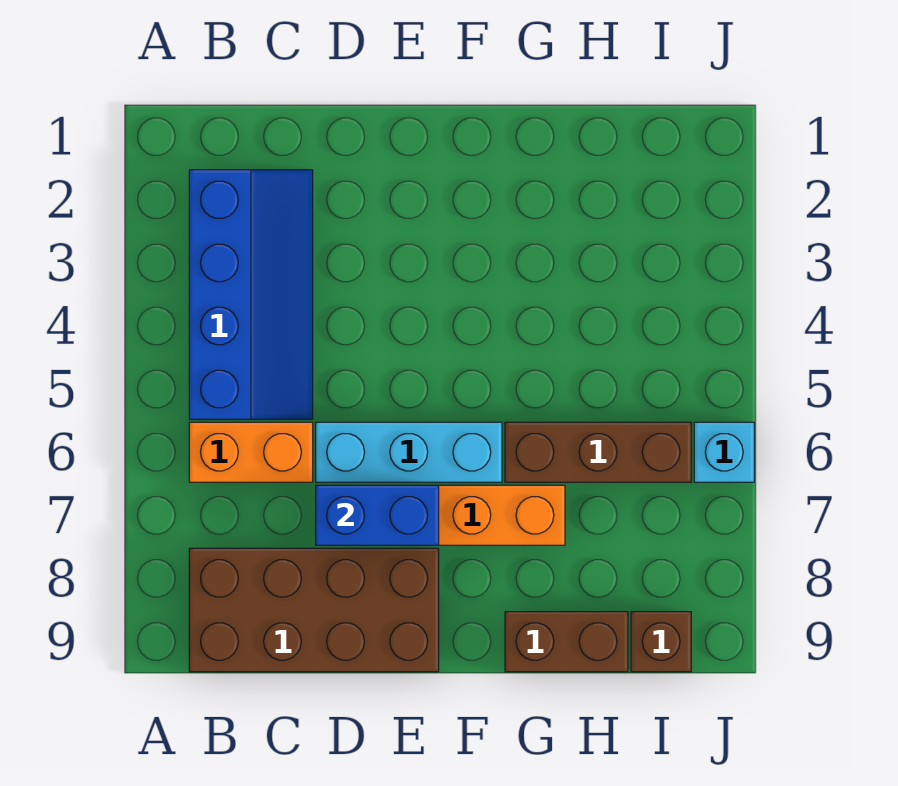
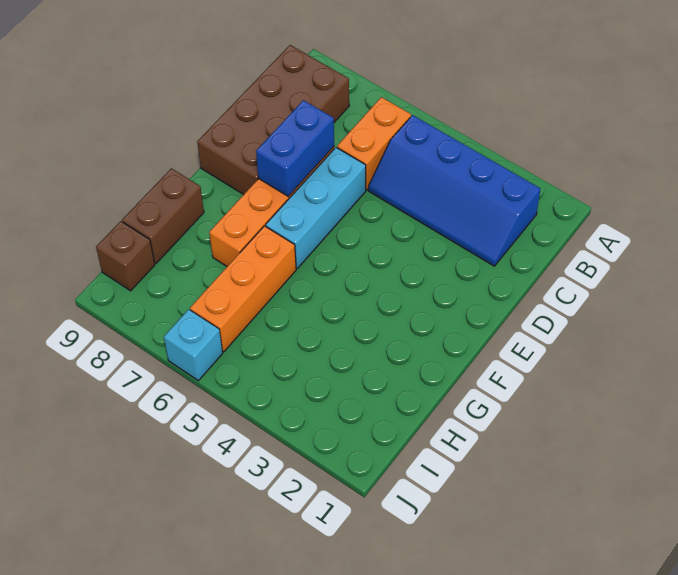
brown 1x3 brick [505,422,691,482] -> orange 1x3 brick [190,226,296,352]

